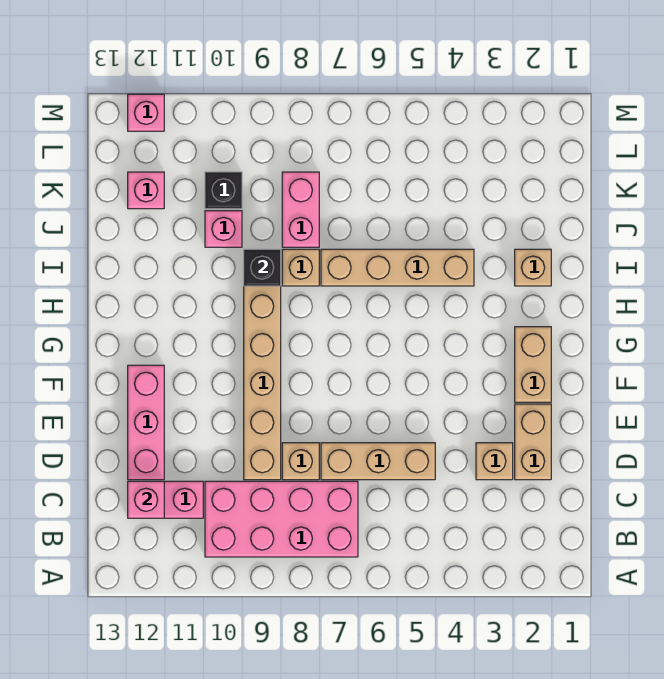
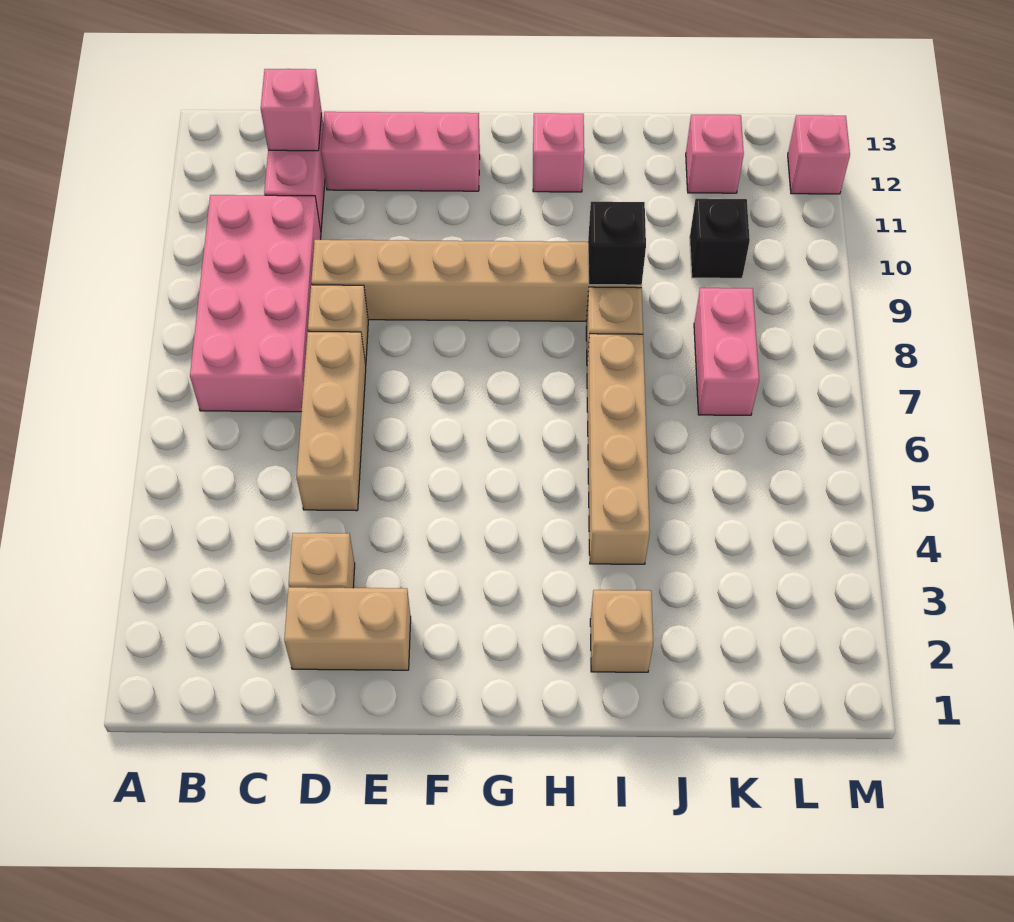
tan 1x2 brick [515,327,551,402] -> none
pink 1x2 brick [282,172,319,247] -> pink 1x2 brick turned to [694,288,759,415]
pink 1x1 brick [205,211,242,247] -> pink 1x1 brick moved to [533,113,584,192]

